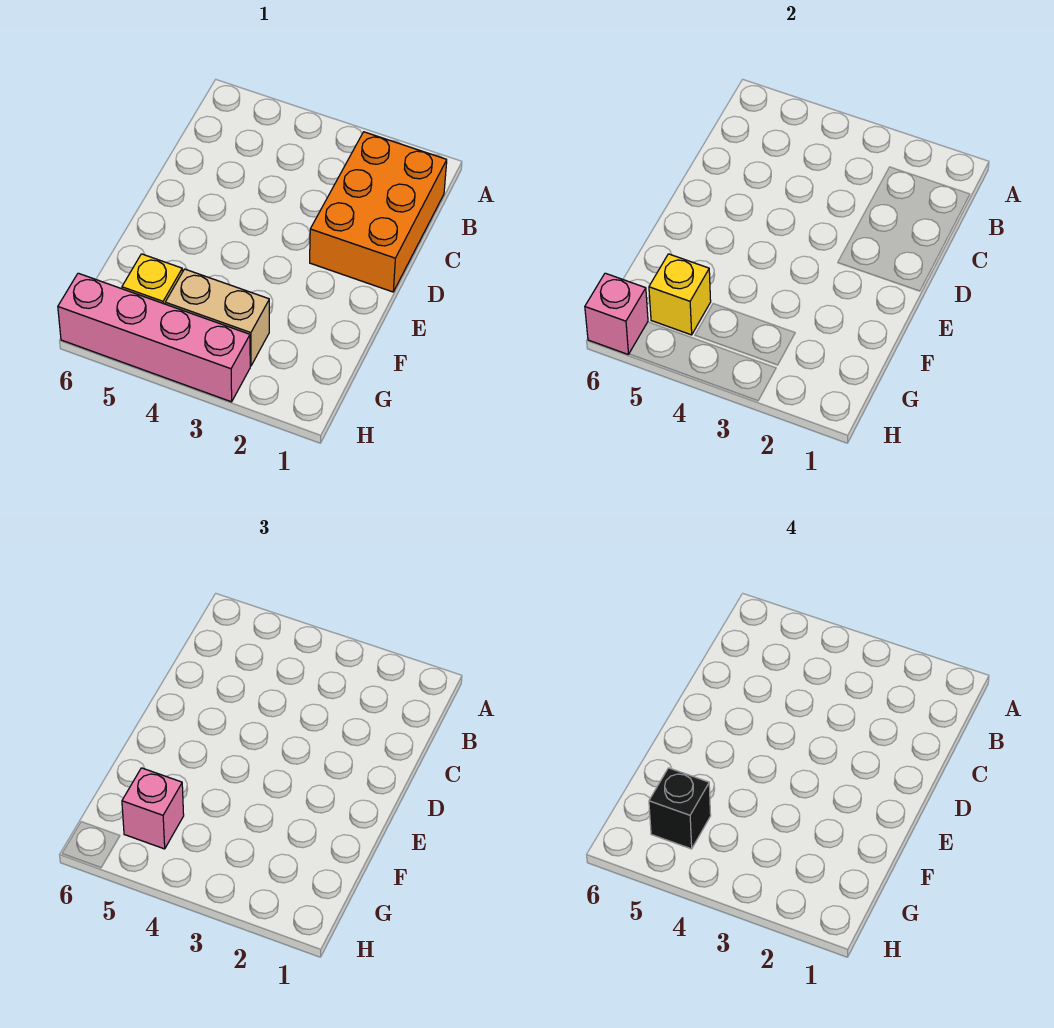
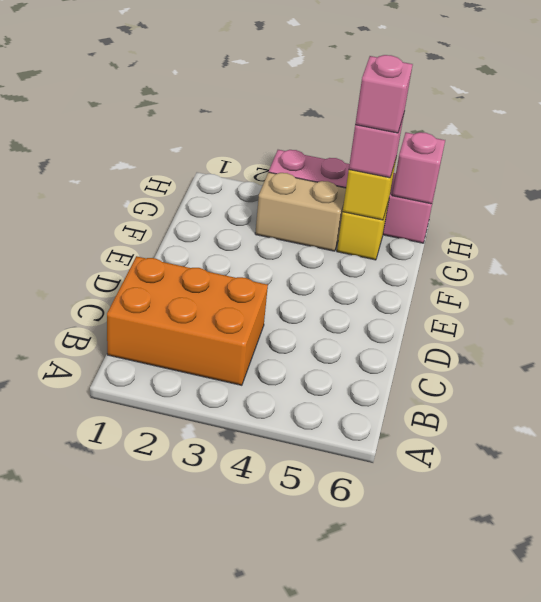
orange 2x3 brick [310,132,447,292] -> orange 2x3 brick turned to [107,256,268,385]
black 1x1 brick [649,768,711,849] -> pink 1x1 brick [355,55,413,133]

